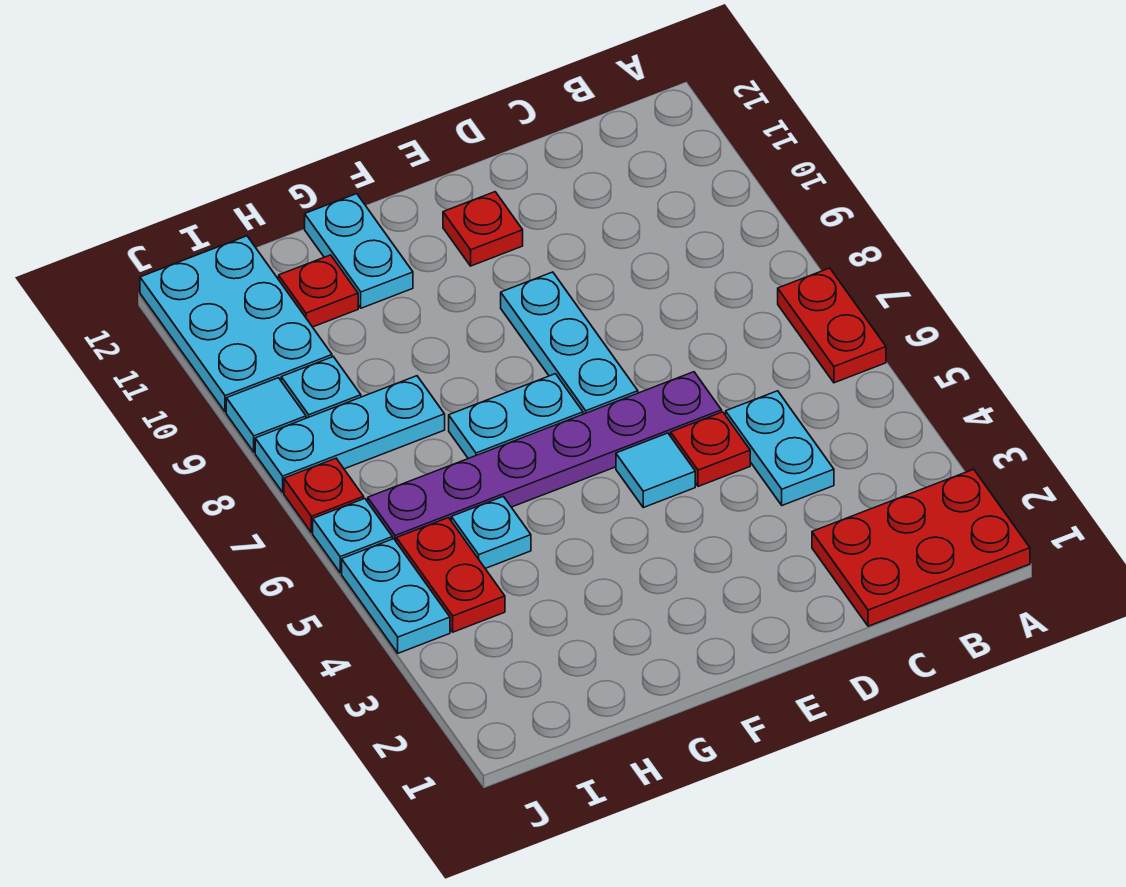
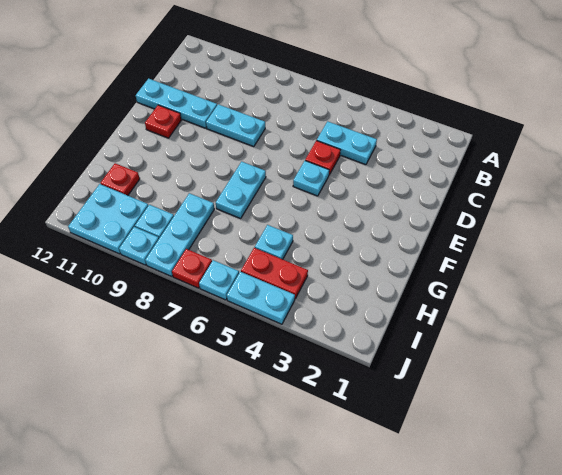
red 2x3 plate [812,469,1030,626] -> none
red 1x2 plate [778,268,886,383] -> none
purple 1x6 plate [368,372,722,541] -> none
cyan 1x1 tile [616,433,695,507] -> cyan 1x1 plate [293,161,329,196]
cyan 1x3 plate [501,272,638,414] -> cyan 1x3 plate moved to [136,79,217,128]
cyan 1x2 plate [305,194,413,308] -> cyan 1x2 plate moved to [206,104,265,147]
cyan 2x3 plate [140,236,332,412] -> cyan 2x2 plate [68,184,148,254]
cyan 1x1 tile [226,378,306,452] -> cyan 1x1 plate [119,227,159,265]

